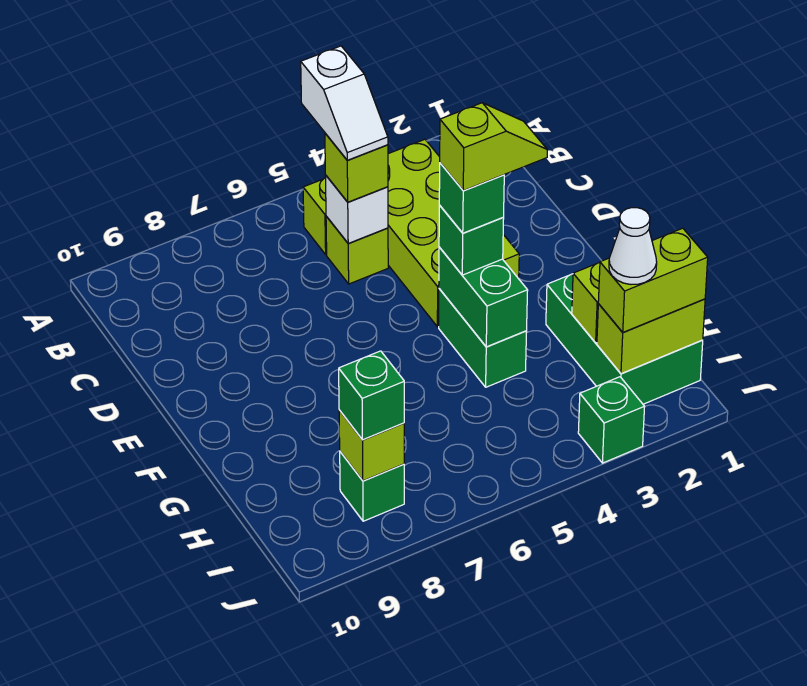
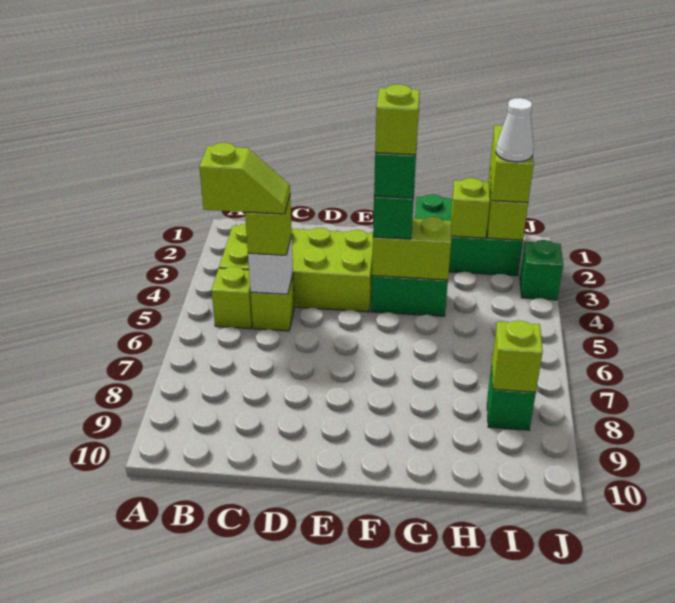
white 1x2 slope [301,46,388,160] -> lime 1x2 slope [199,143,290,214]
green 1x2 brick [439,247,528,347] -> lime 1x2 brick [372,217,452,280]
green 1x1 brick [339,351,404,440] -> none

